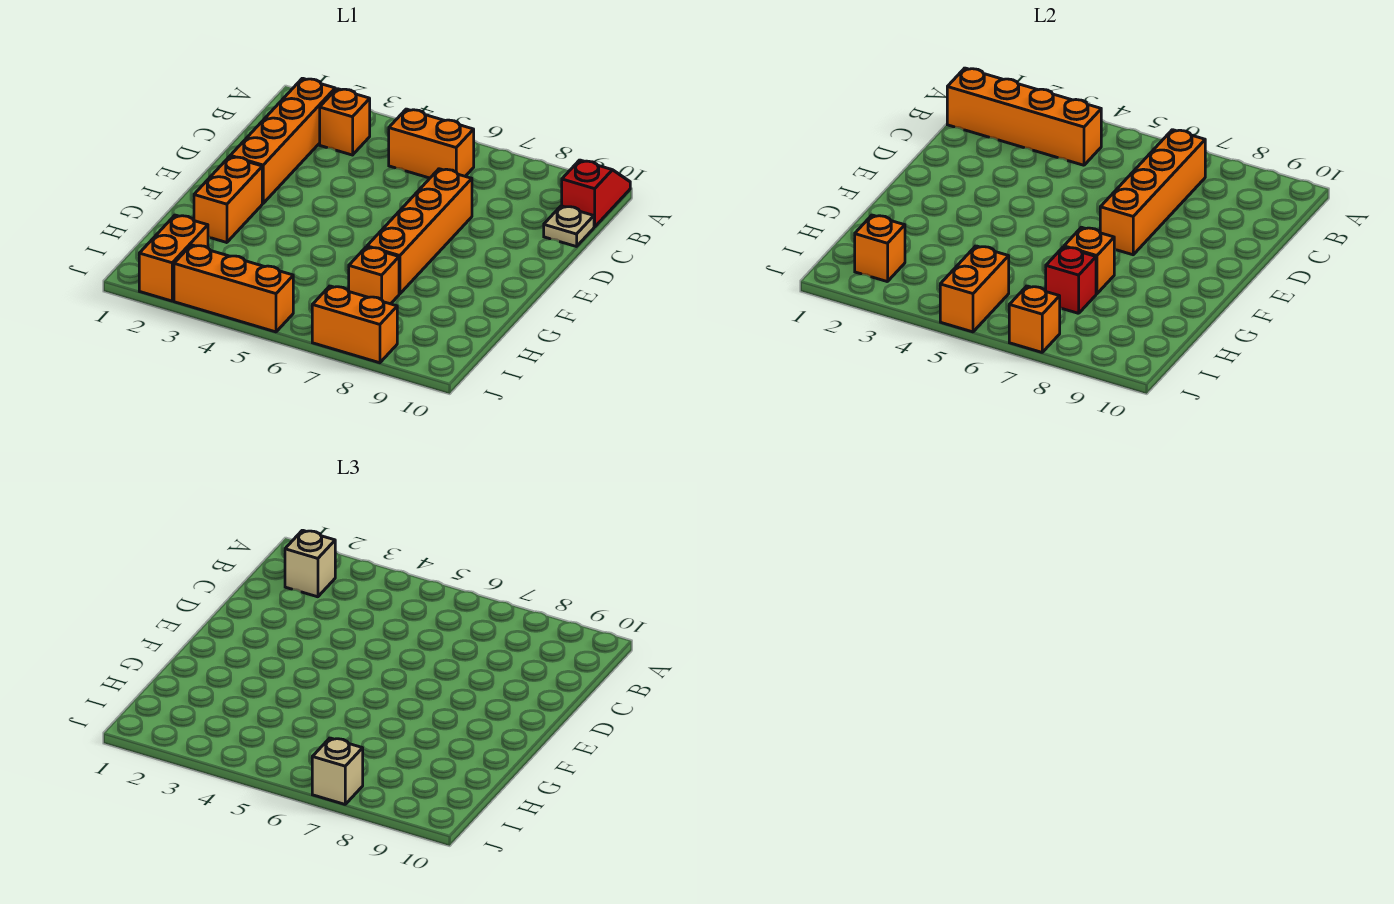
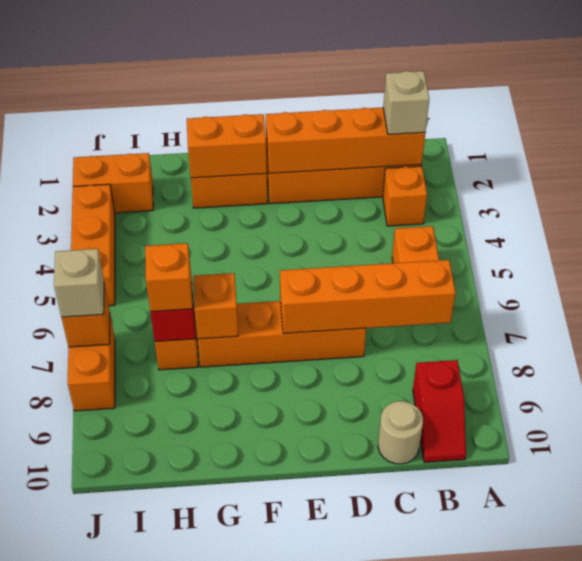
red 1x2 slope [562,160,630,227] -> red 1x2 slope turned to [413,360,466,462]
orange 1x4 brick [947,68,1101,165] -> orange 1x4 brick turned to [266,107,425,173]
tan 1x1 plate [544,206,594,247] -> tan 1x1 round brick [378,401,423,464]
orange 1x1 brick [855,215,905,282] -> orange 1x1 brick moved to [145,243,193,312]
orange 1x2 brick [940,246,1009,332] -> orange 1x2 brick moved to [187,114,267,178]

